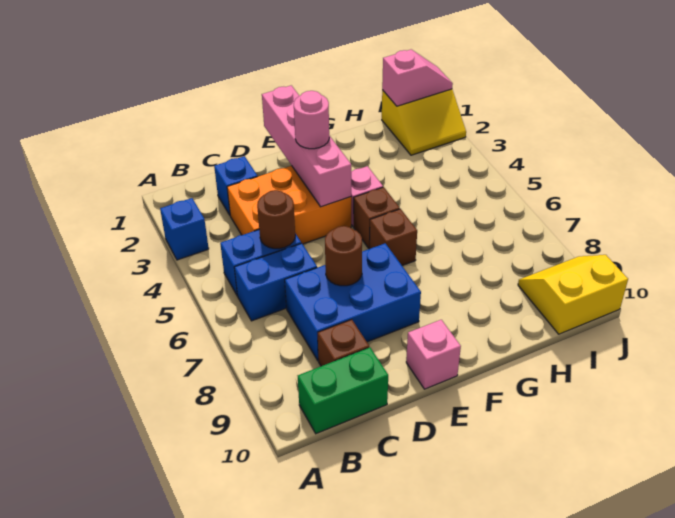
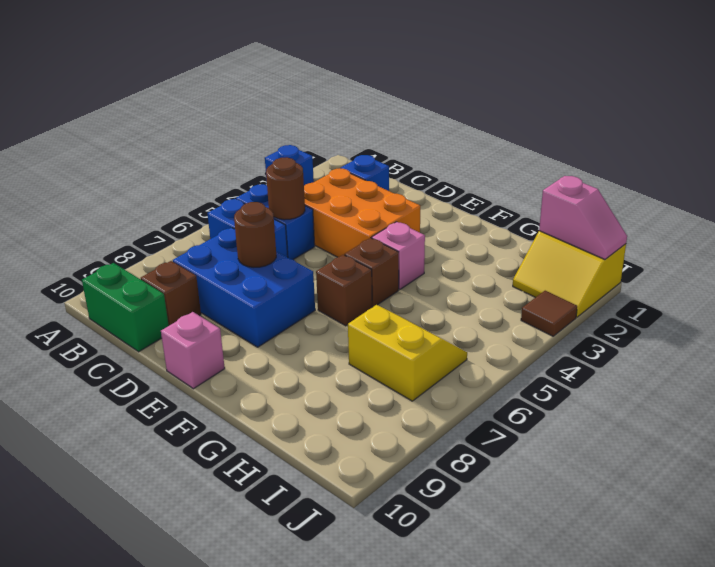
pink 1x4 brick [262,85,351,207] -> none
pink 1x1 round brick [294,91,329,149] -> none
yellow 2x2 slope [518,255,628,334] -> yellow 2x2 slope moved to [348,305,467,401]
none -> brown 1x1 tile [521,291,577,336]

